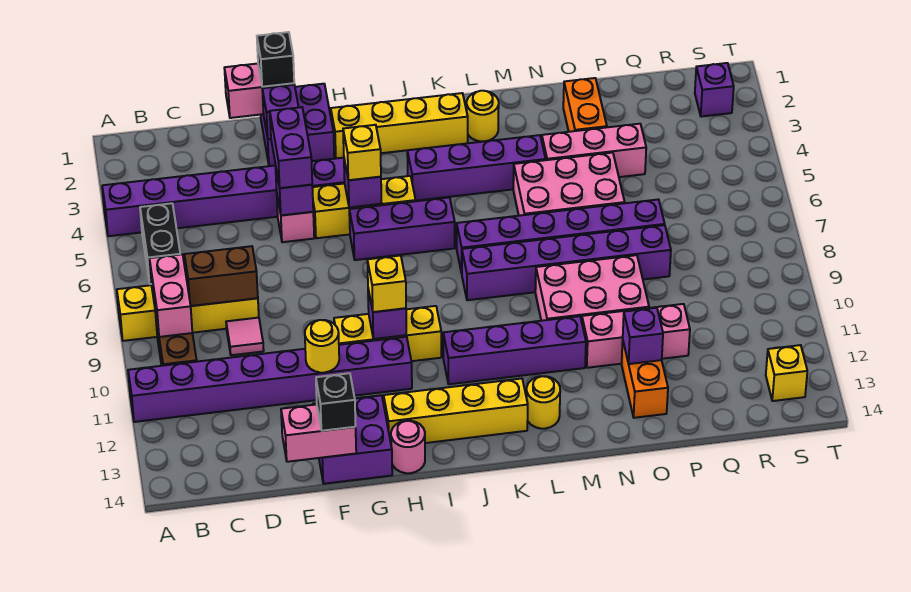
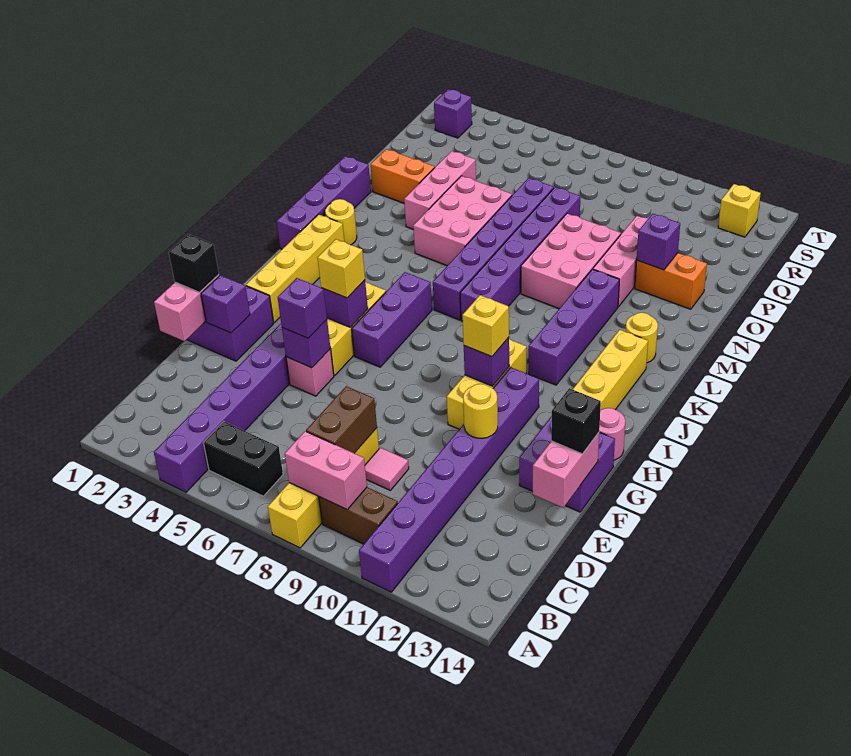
purple 1x2 brick [270,107,312,188] -> purple 1x1 brick [277,278,327,338]
purple 1x4 brick [407,135,546,201] -> purple 1x4 brick moved to [277,156,371,249]

